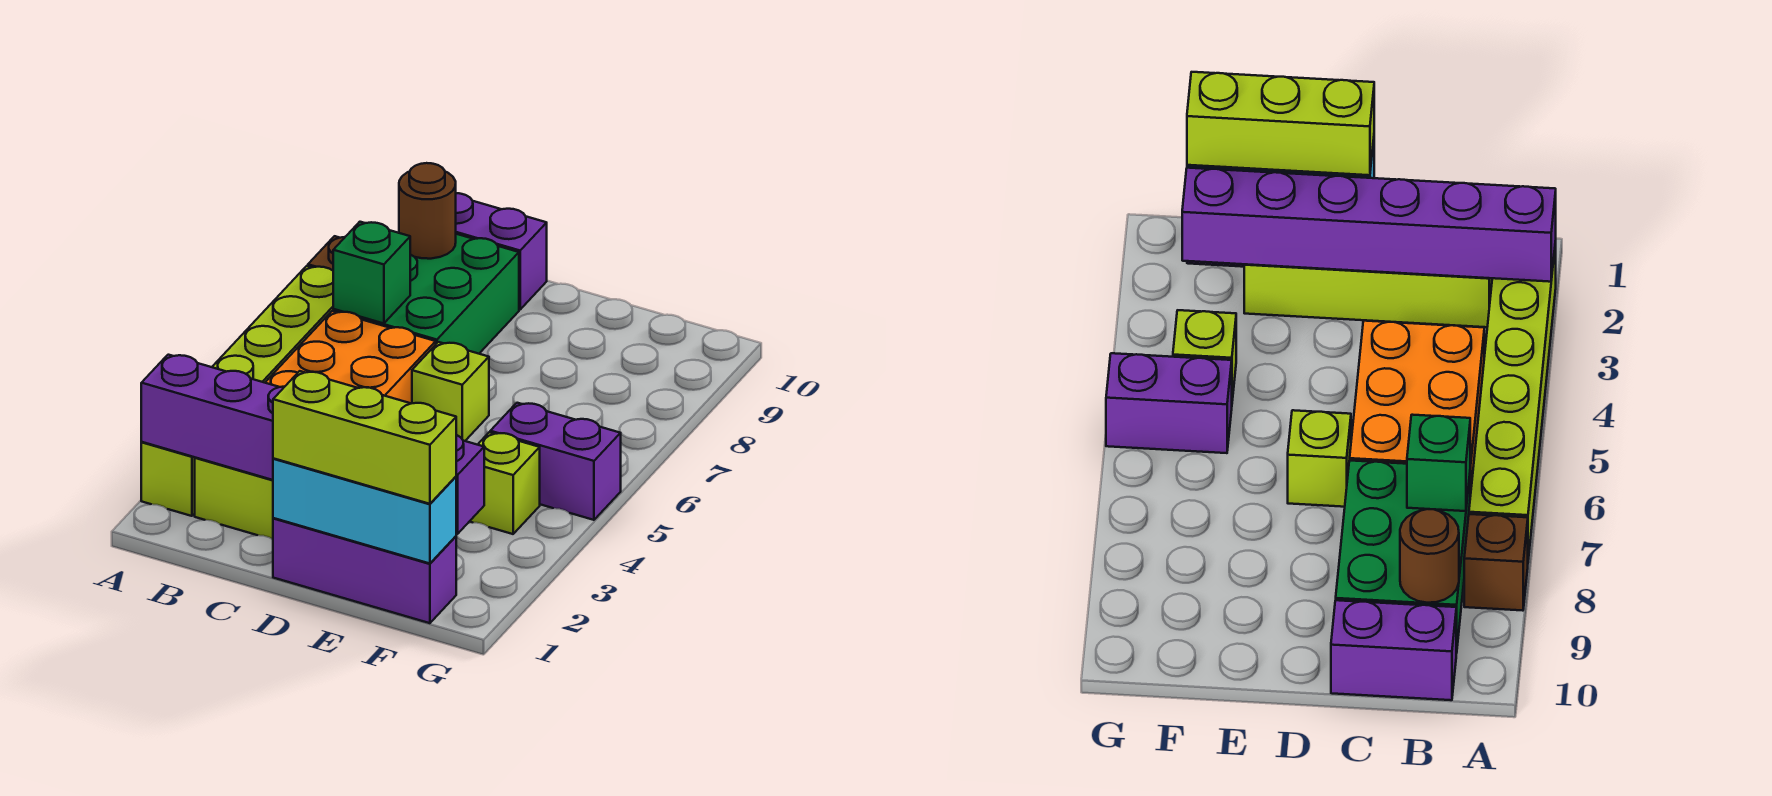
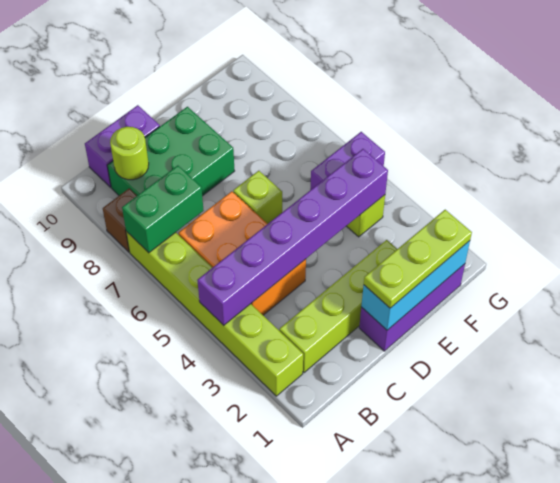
purple 1x6 brick [141,355,484,534] -> purple 1x6 brick moved to [197,149,388,325]
green 2x3 brick [333,234,519,354] -> green 2x3 brick turned to [107,107,234,196]
green 1x1 brick [333,222,410,323] -> green 1x2 brick [122,166,204,253]
brown 1x1 round brick [399,163,456,259] -> lime 1x1 round brick [110,127,149,180]
lime 1x3 brick [273,371,456,504] -> lime 1x3 plate [364,210,472,308]

